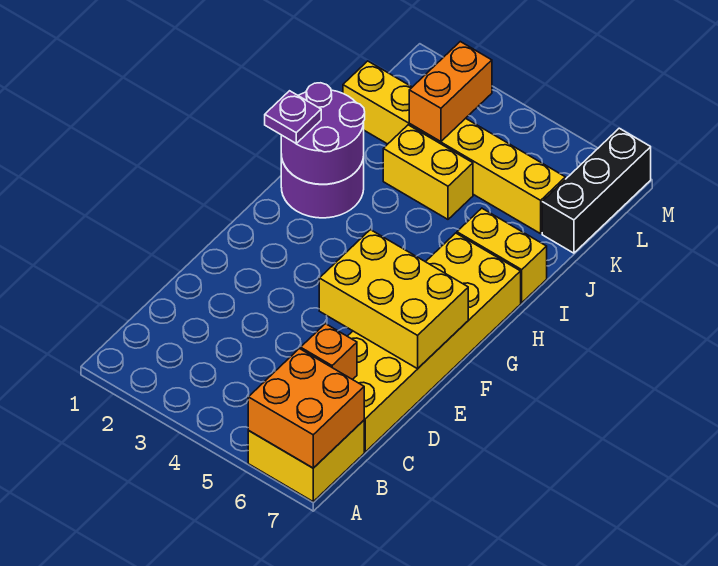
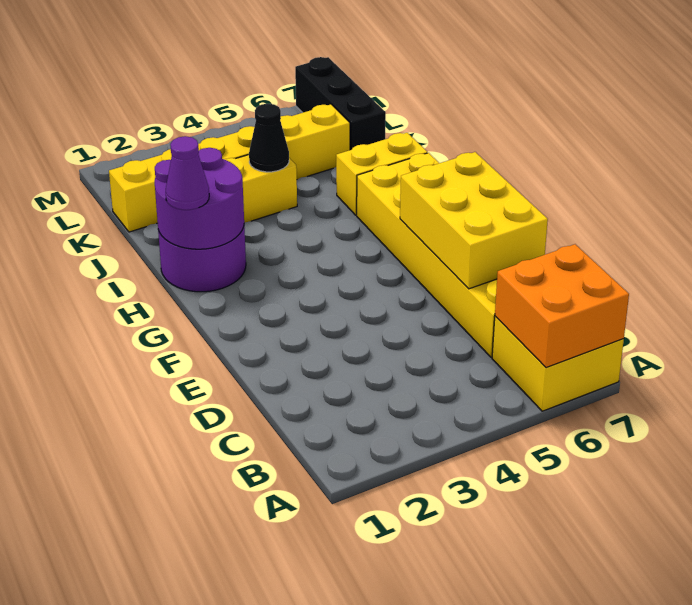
orange 1x1 brick [301,324,357,380] -> none
yellow 2x3 brick [319,230,468,369] -> yellow 2x3 brick turned to [400,152,548,289]
purple 1x1 plate [265,91,321,143] -> purple 1x1 cone [166,136,209,210]
none -> black 1x1 cone [249,104,289,172]
orange 1x2 brick [409,42,492,142] -> none

